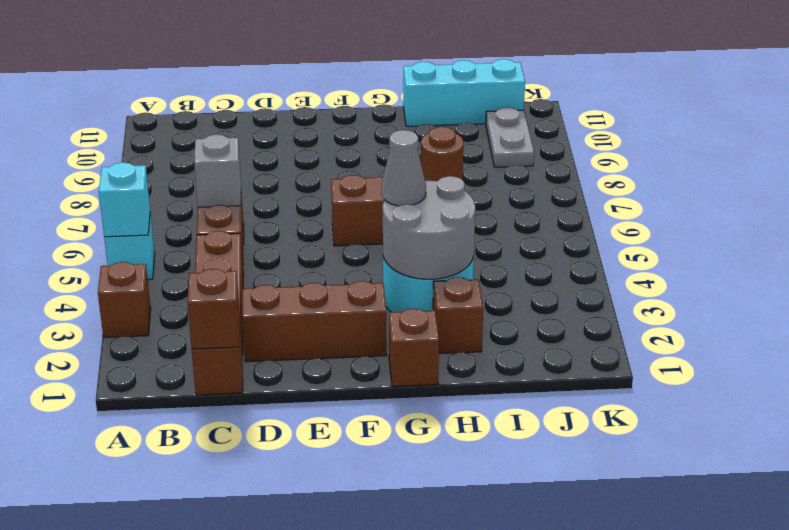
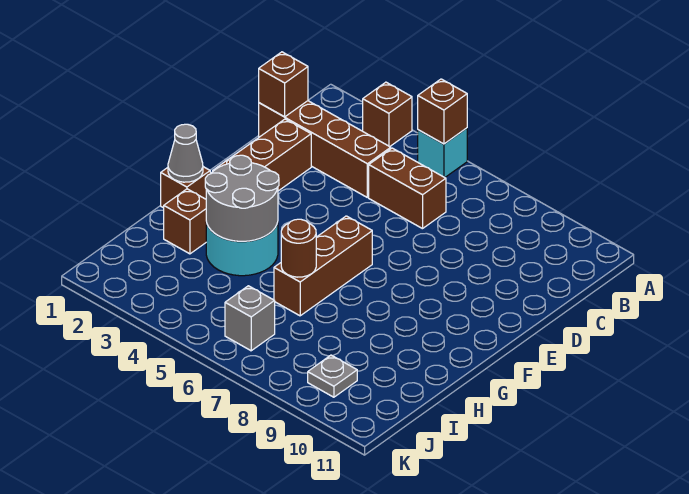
cyan 1x1 brick [99,162,150,237] -> brown 1x1 brick [418,79,467,144]
grey 1x1 brick [194,135,241,207] -> grey 1x1 brick moved to [225,286,275,351]
grey 1x1 cone [381,130,426,206] -> grey 1x1 cone moved to [168,124,203,182]
cyan 1x3 brick [403,59,525,126] -> none
grey 1x2 plate [486,107,534,167] -> grey 1x1 plate [308,355,357,397]

